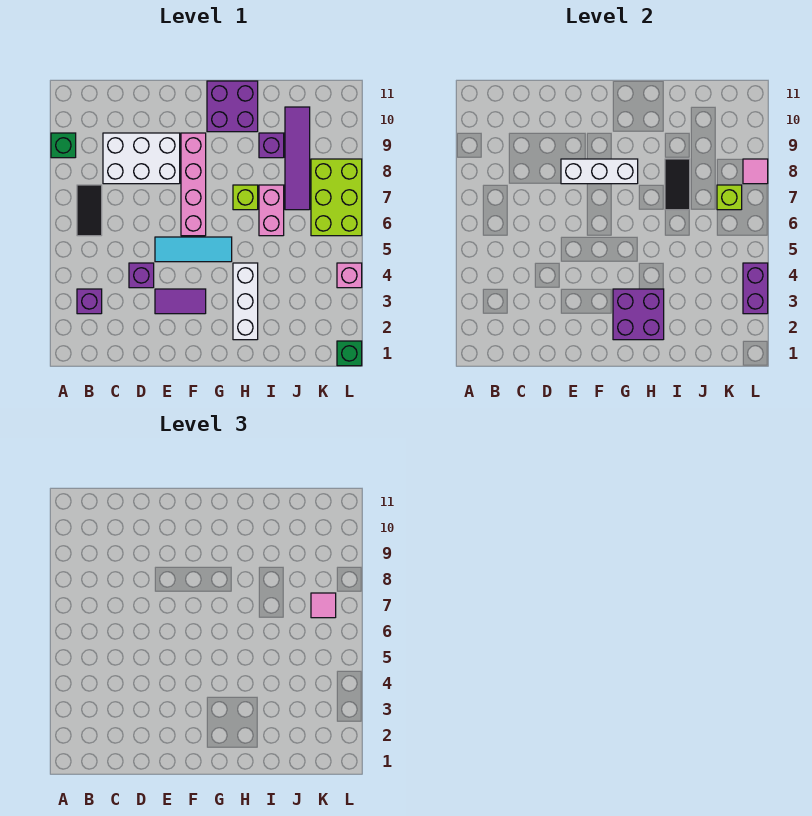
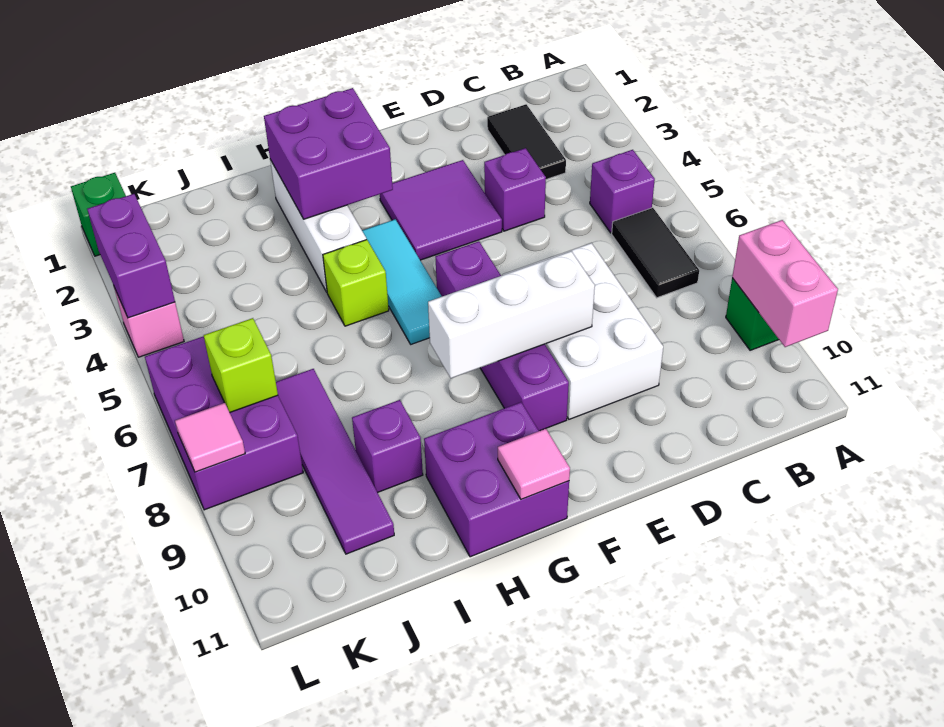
purple 1x1 brick [77,289,102,314] -> purple 1x1 brick moved to [590,150,655,233]
white 2x3 brick [103,133,180,184] -> white 2x3 brick turned to [503,243,663,419]
purple 1x2 tile [155,289,206,314] -> purple 2x2 tile [380,160,502,260]
cyan 1x3 tile [155,237,232,262] -> cyan 1x3 tile turned to [362,219,442,344]
pink 1x4 brick [181,133,206,236] -> purple 1x4 brick [436,241,569,431]
lime 1x1 brick [233,185,258,210] -> lime 1x1 brick moved to [323,240,389,326]
pink 1x2 brick [259,185,284,236] -> pink 1x2 brick moved to [732,220,838,347]
black 1x2 tile [665,159,690,210] -> black 1x2 tile moved to [487,104,566,179]
lime 2x3 brick [311,159,362,236] -> purple 2x3 brick [145,336,303,510]
pink 1x1 tile [311,593,336,618] -> pink 1x1 tile moved to [498,429,570,499]

